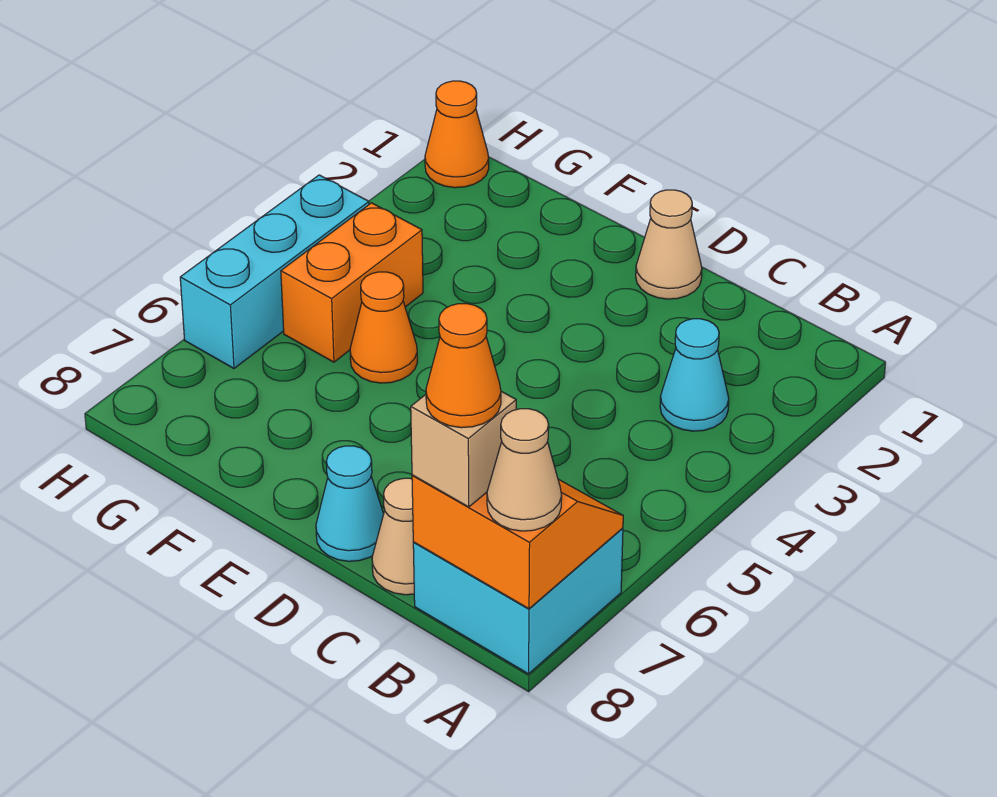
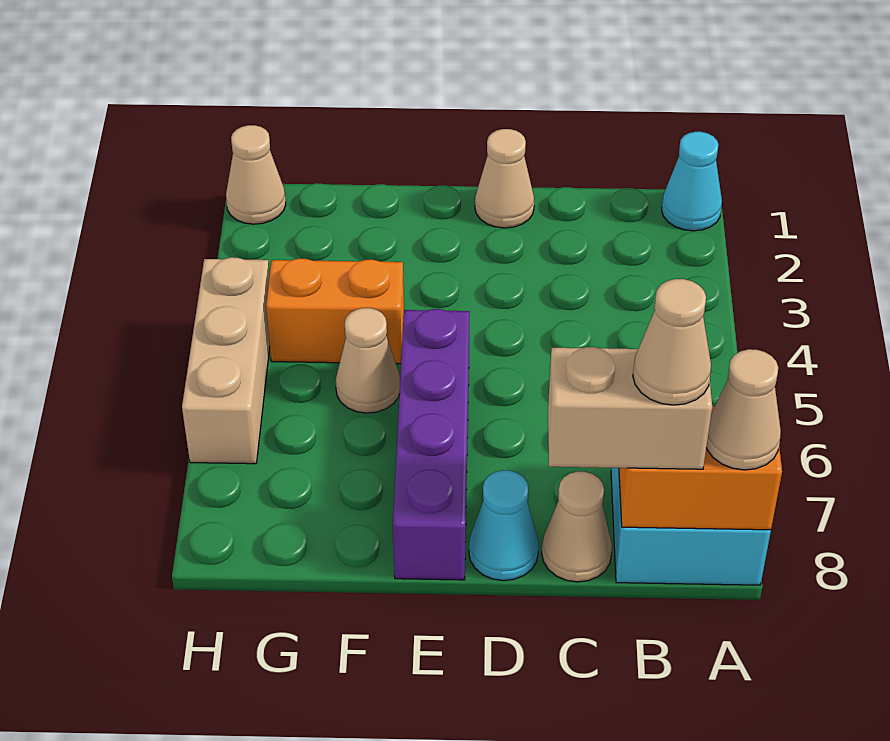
cyan 1x1 cone [660,319,729,431] -> cyan 1x1 cone moved to [662,132,722,231]
tan 1x1 brick [411,391,516,507] -> tan 1x2 brick [548,347,712,469]
orange 1x1 cone [426,304,501,428] -> tan 1x1 cone [633,279,711,405]
none -> purple 1x4 brick [393,309,470,580]
orange 1x1 cone [350,272,417,383] -> tan 1x1 cone [336,308,400,413]
orange 1x2 brick [281,203,423,362] -> orange 1x2 brick turned to [266,258,404,364]
orange 1x1 cone [425,81,489,188] -> tan 1x1 cone [226,125,286,224]
cyan 1x3 brick [180,175,369,368] -> tan 1x3 brick [182,257,270,464]

